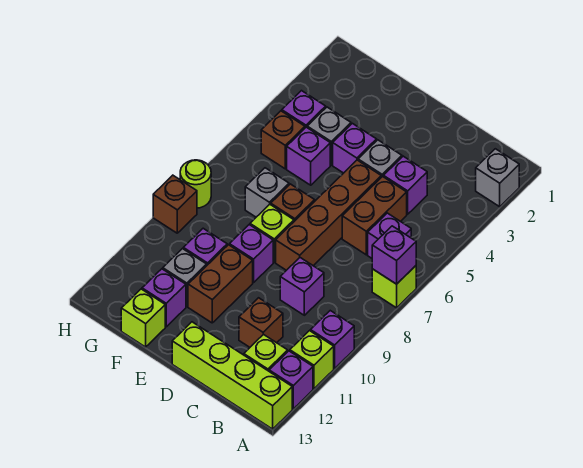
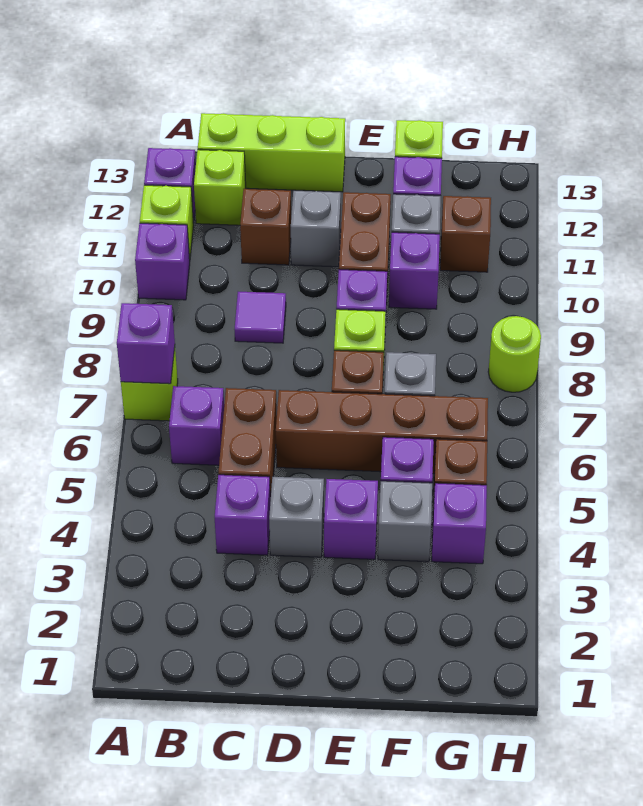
grey 1x1 brick [476,149,519,207] -> grey 1x1 brick moved to [291,191,341,267]
lime 1x4 brick [172,322,292,429] -> lime 1x3 brick [198,113,345,192]
purple 1x1 brick [280,258,324,315] -> purple 1x1 tile [235,292,286,343]
brown 1x4 brick [276,160,381,270] -> brown 1x4 brick turned to [276,390,488,474]
brown 1x1 brick [153,175,197,233] -> brown 1x1 brick moved to [440,196,491,272]

